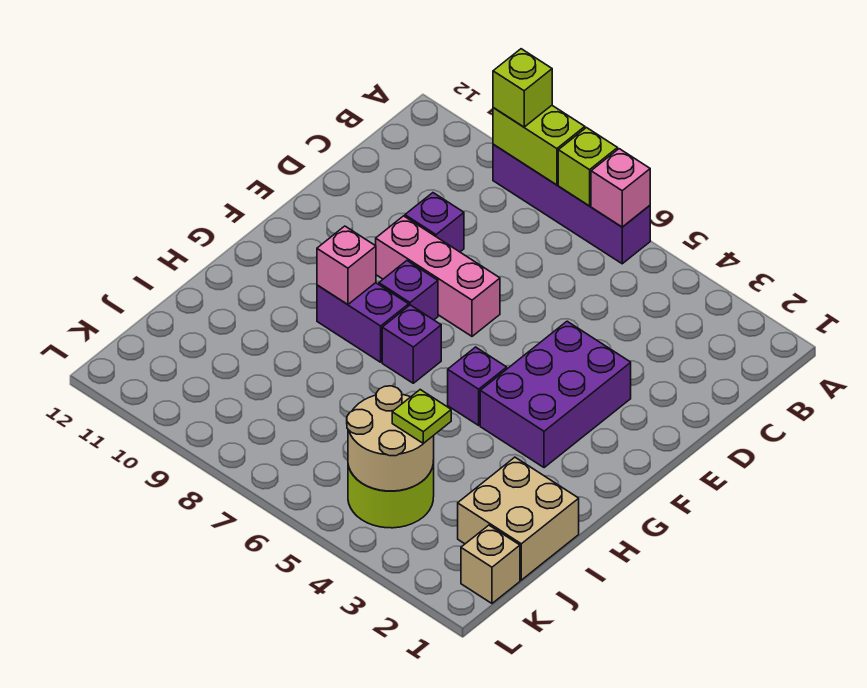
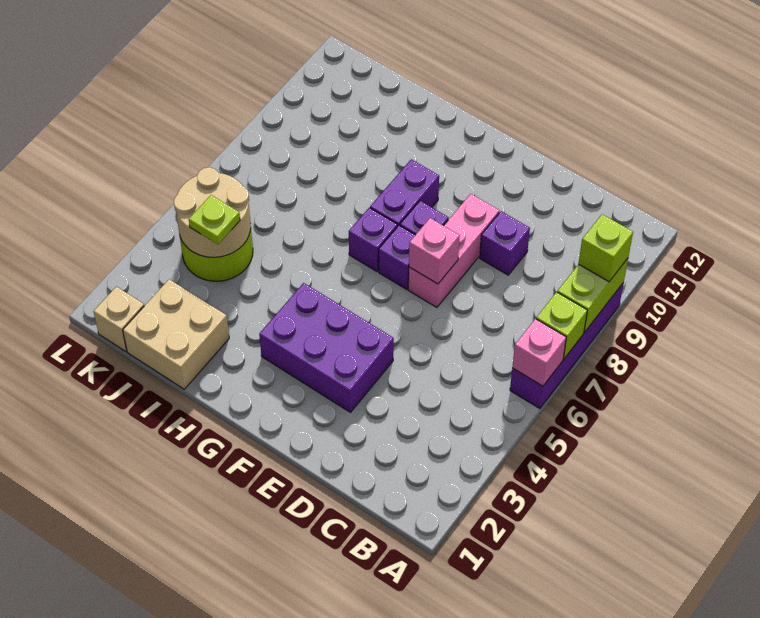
purple 1x1 brick [448,347,507,425] -> purple 1x1 brick moved to [379,225,415,289]
pink 1x1 brick [317,226,376,305] -> pink 1x1 brick moved to [409,218,460,284]

